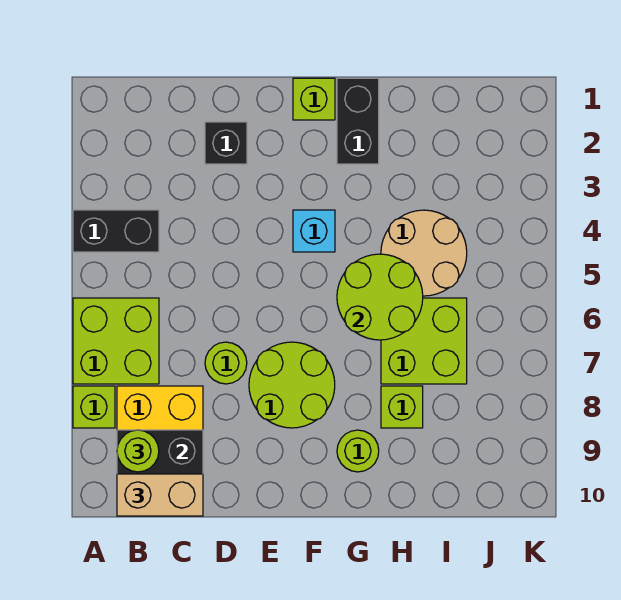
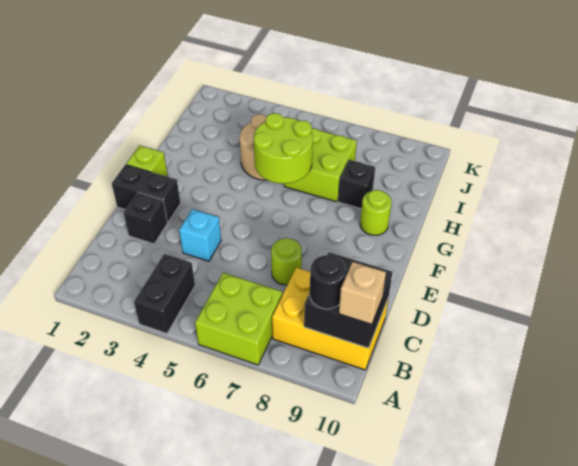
lime 1x1 brick [73,386,115,428] -> none
lime 1x1 round brick [117,430,159,472] -> black 1x1 round brick [310,255,346,309]
tan 1x2 brick [117,474,203,516] -> tan 1x1 brick [339,262,386,324]
lime 2x2 round brick [249,342,335,428] -> none
cyan 1x1 brick [293,210,335,252] -> cyan 1x1 brick moved to [179,209,221,261]
black 1x2 brick [337,78,379,164] -> black 1x2 brick moved to [112,165,180,223]
lime 1x1 brick [381,386,423,428] -> black 1x1 brick [338,160,375,209]

